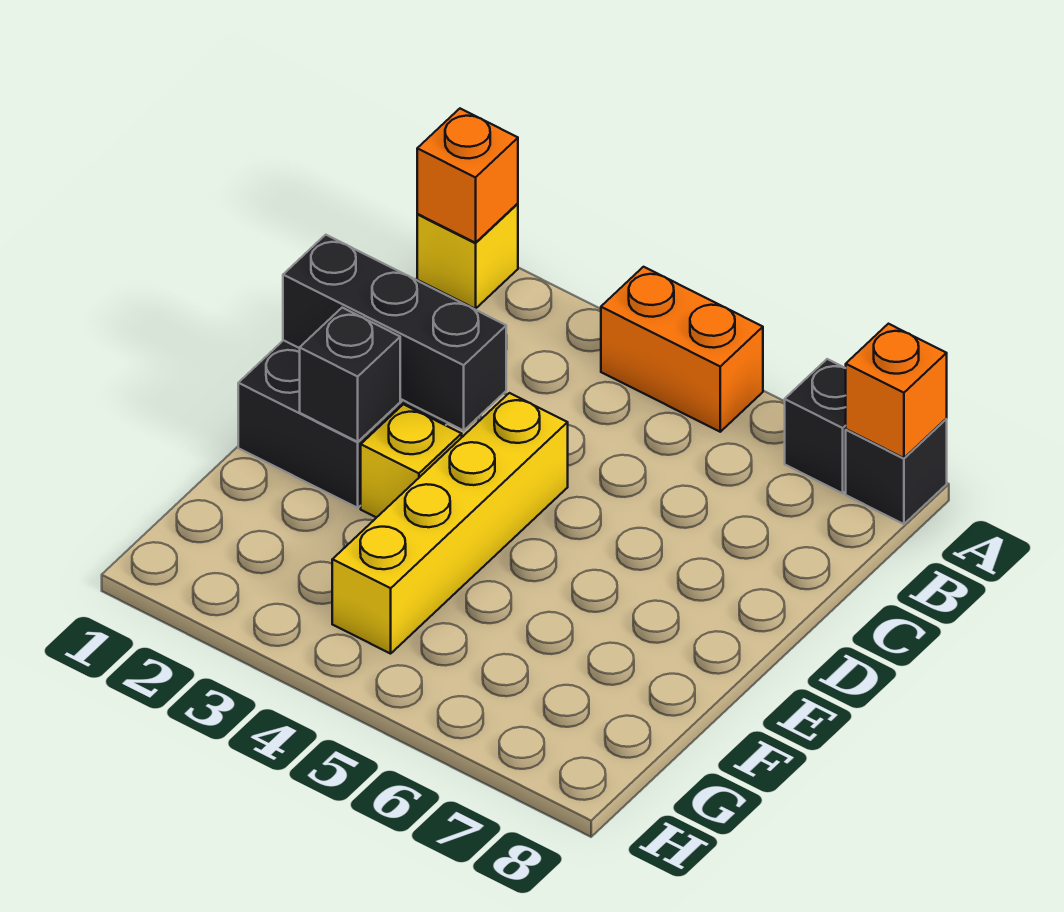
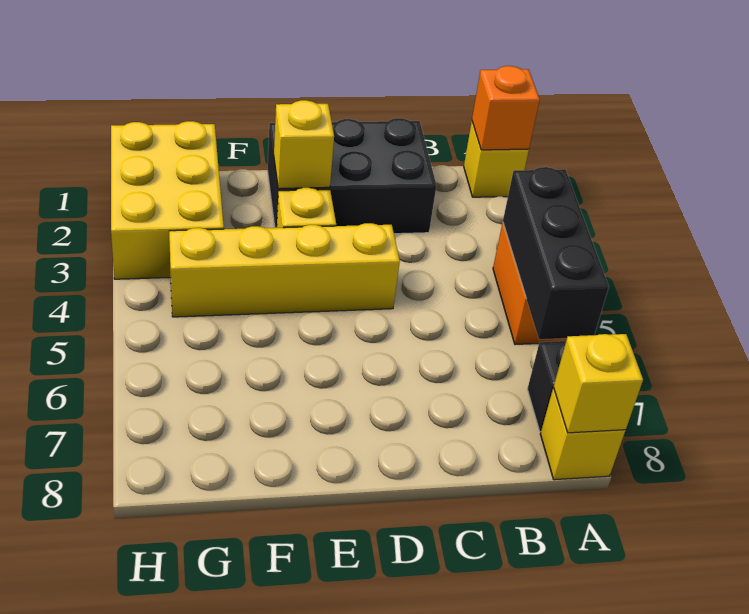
black 1x1 brick [846,419,947,524] -> yellow 1x1 brick [540,388,625,480]
orange 1x1 brick [846,324,947,458] -> yellow 1x1 brick [553,334,643,433]
black 1x3 brick [283,235,506,430] -> black 1x3 brick moved to [503,167,609,339]
black 1x1 brick [300,308,400,442] -> yellow 1x1 brick [274,100,334,189]
none -> yellow 2x3 brick [111,121,224,279]

